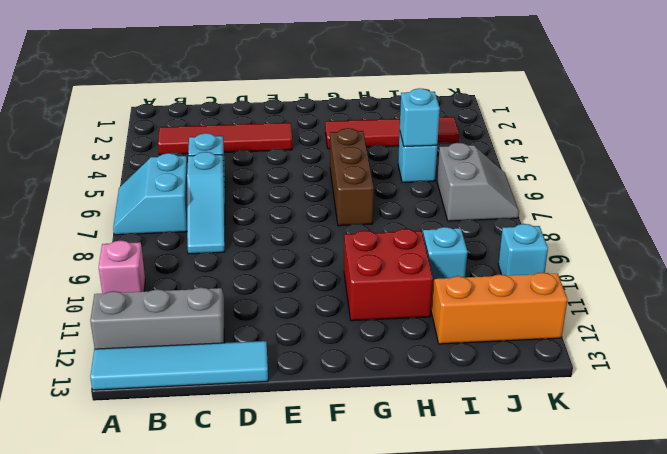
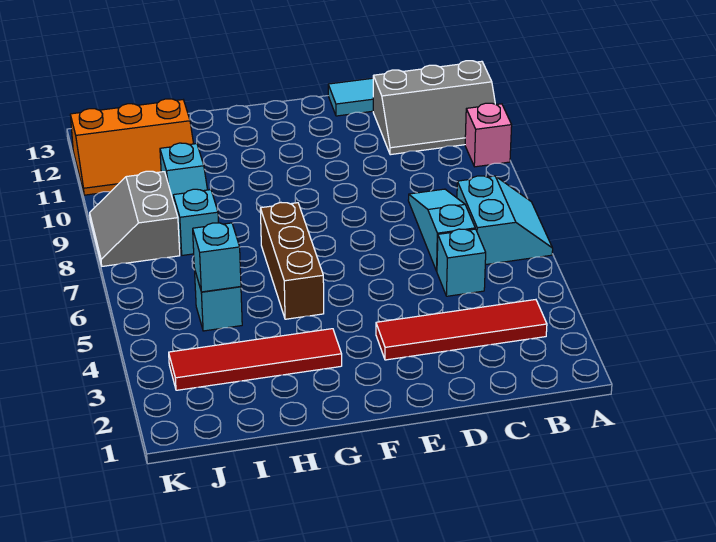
red 2x2 brick [344,229,433,321] -> none
grey 2x2 slope [437,143,519,221] -> grey 2x2 slope moved to [90,171,180,266]
cyan 1x1 brick [498,224,548,276] -> cyan 1x1 brick moved to [173,189,219,255]

